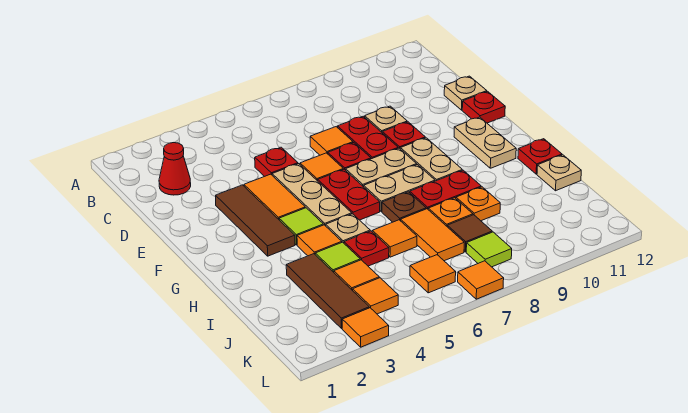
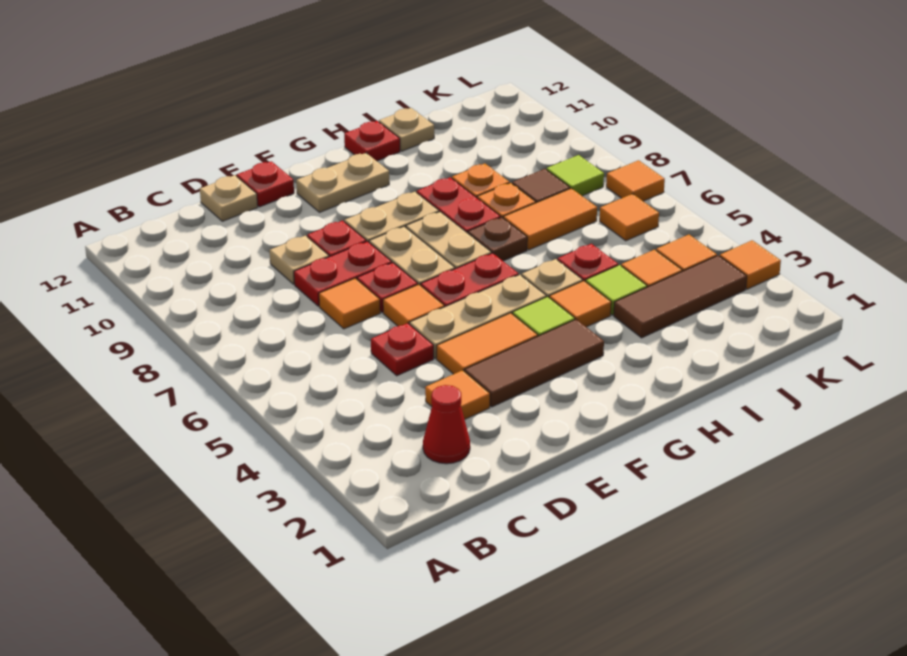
orange 1x1 tile [372,220,417,257] -> orange 1x1 tile moved to [425,370,490,419]

